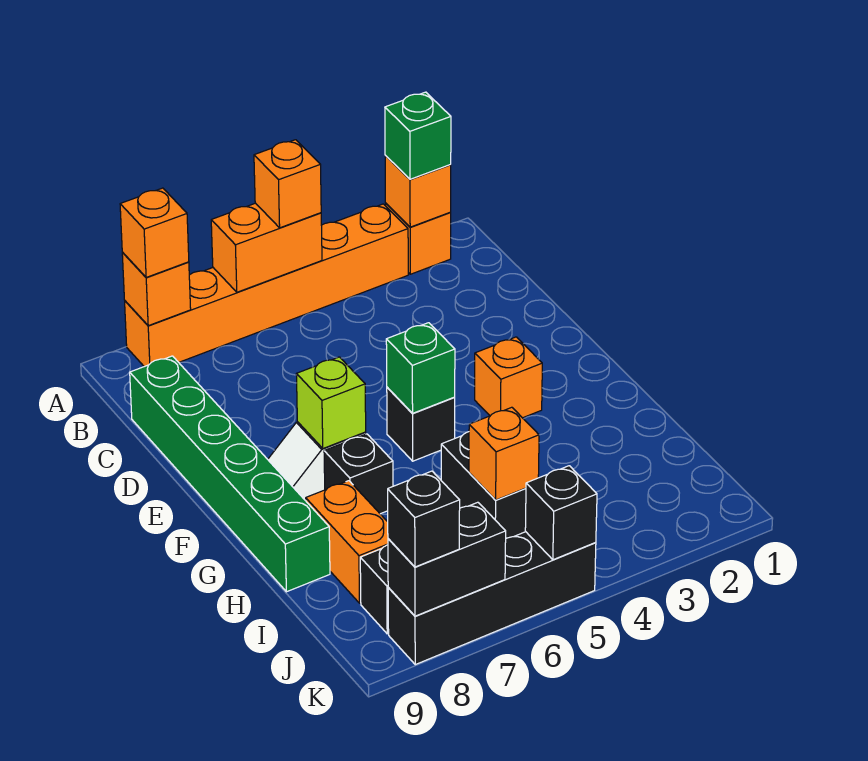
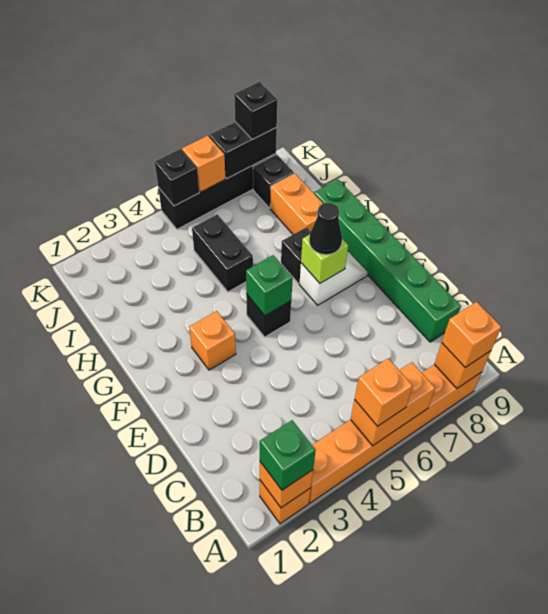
none -> black 1x1 cone [309,203,342,255]
orange 1x1 brick [469,407,539,500] -> orange 1x1 brick moved to [182,136,226,192]

